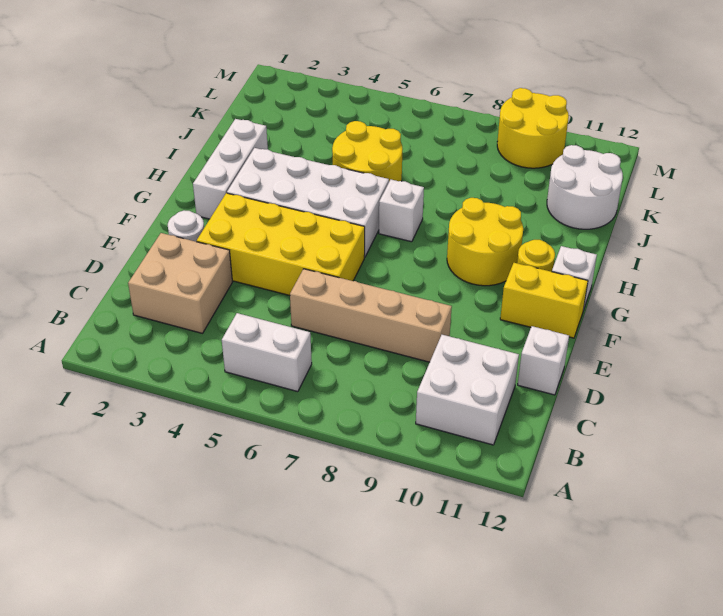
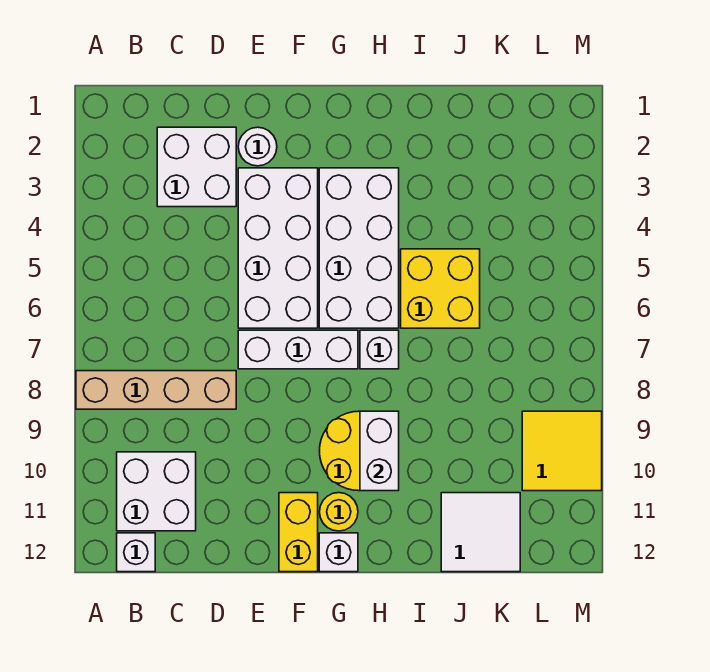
white 1x2 brick [222,313,312,392] -> white 1x2 brick moved to [360,411,399,491]
tan 2x2 brick [128,233,232,333] -> white 2x2 brick [157,127,236,207]
tan 1x4 brick [290,269,452,362] -> tan 1x4 brick turned to [76,371,236,409]
white 1x1 brick [518,326,569,395] -> white 1x1 brick moved to [117,533,155,572]
yellow 2x4 brick [197,193,365,296] -> white 2x4 brick [238,168,318,328]
white 1x3 brick [193,119,268,219] -> white 1x3 brick moved to [238,330,358,369]
yellow 2x2 round brick [332,121,402,181] -> yellow 2x2 brick [401,249,480,328]
white 2x2 round brick [547,145,623,229] -> white 2x2 tile [441,493,520,572]
yellow 2x2 round brick [497,88,569,168] -> yellow 2x2 tile [522,411,602,491]

